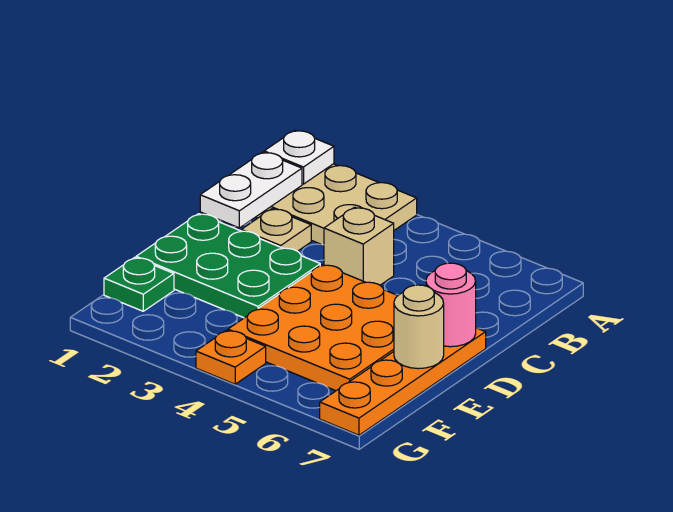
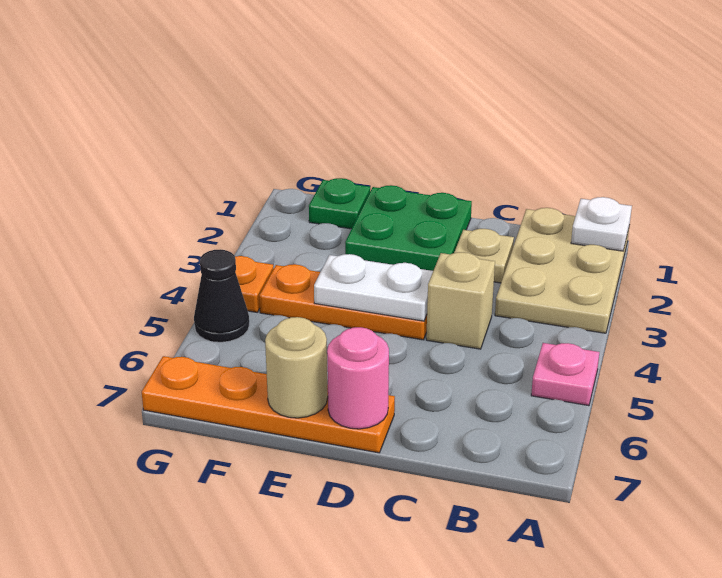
none -> pink 1x1 plate [531,343,599,406]
white 1x2 plate [200,152,302,228] -> white 1x2 plate moved to [314,254,433,321]
green 2x3 plate [136,214,320,318] -> green 2x2 plate [345,185,472,271]
orange 3x3 plate [228,265,398,391] -> orange 1x3 plate [259,264,427,340]
none -> black 1x1 cone [194,249,249,342]

